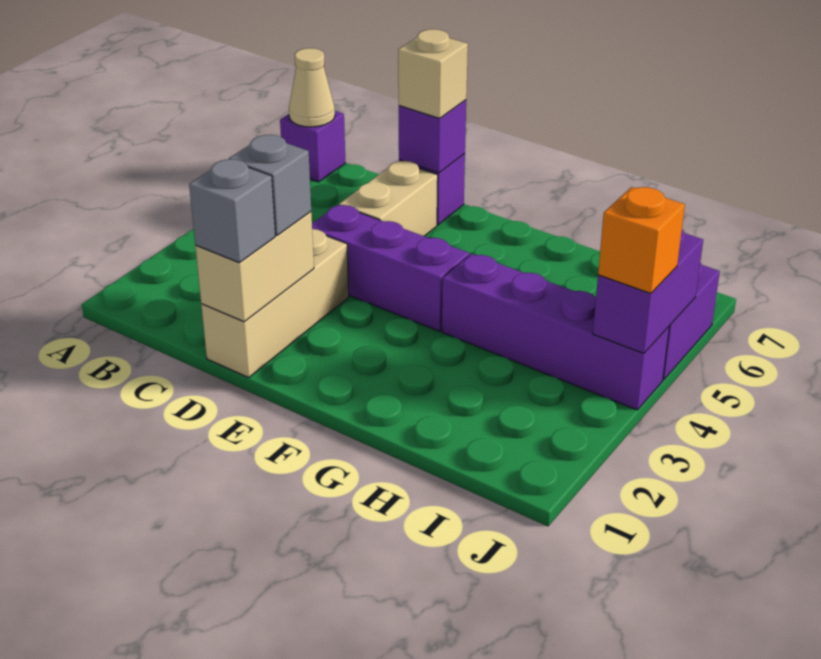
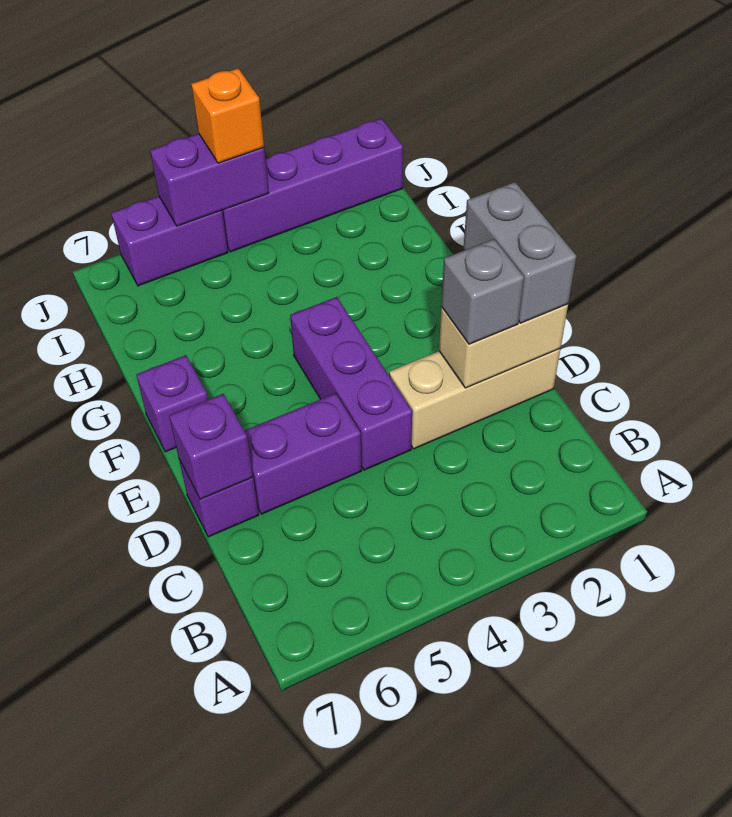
purple 1x1 brick [280,111,345,182] -> purple 1x1 brick moved to [136,355,208,452]
tan 1x1 cone [289,48,335,127] -> none
grey 1x1 brick [189,159,275,263] -> grey 1x2 brick [464,182,577,323]
tan 1x2 brick [339,161,438,236] -> purple 1x2 brick [244,393,362,514]
tan 1x1 brick [398,29,468,118] -> none
purple 1x4 brick [442,254,670,410] -> purple 1x4 brick turned to [222,118,403,252]

